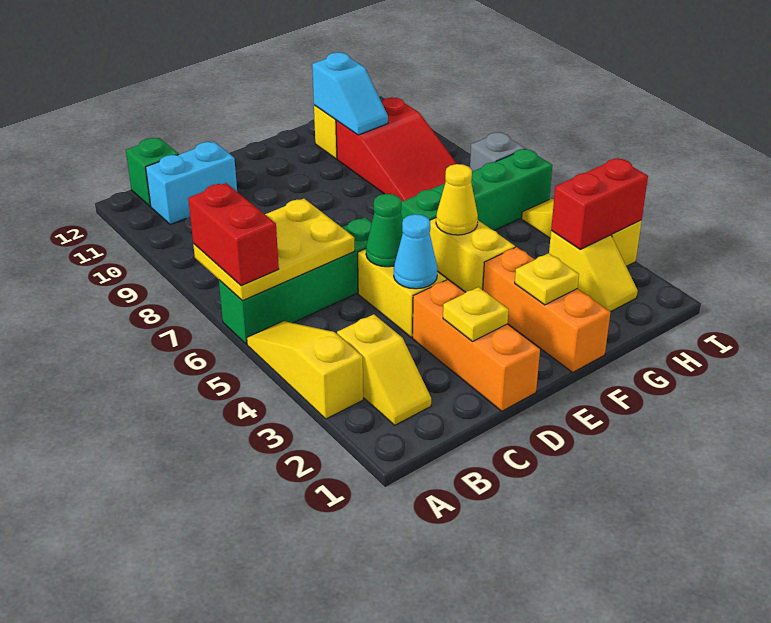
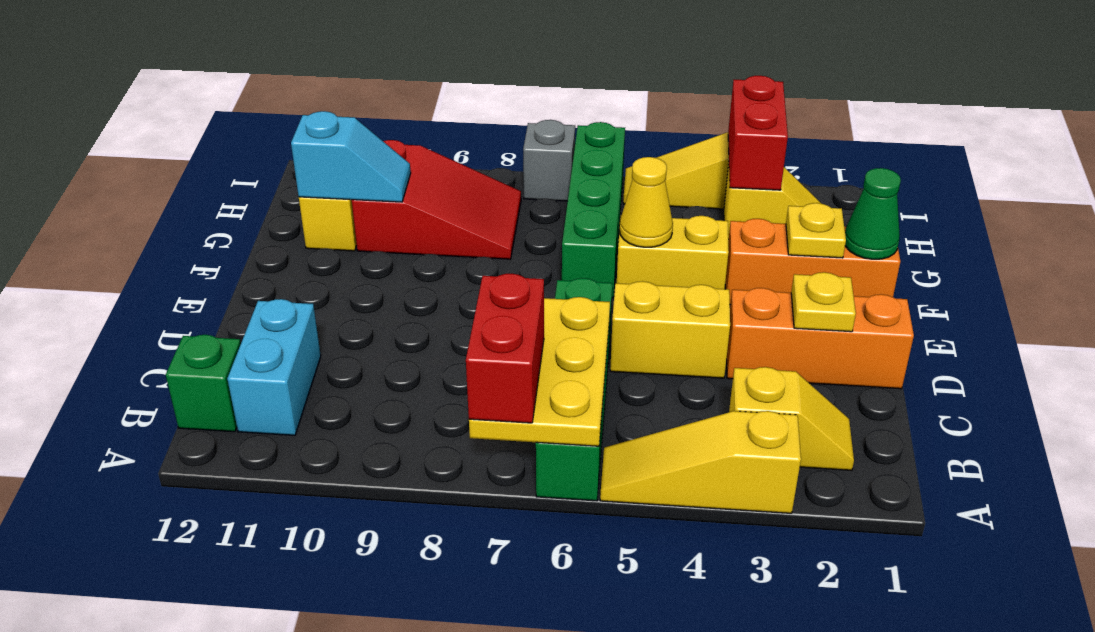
red 1x2 brick [188,183,279,286] -> red 1x2 brick turned to [466,274,544,423]
cyan 1x1 cone [394,214,438,289] -> none
green 1x1 cone [366,194,403,267] -> green 1x1 cone moved to [845,168,901,259]

